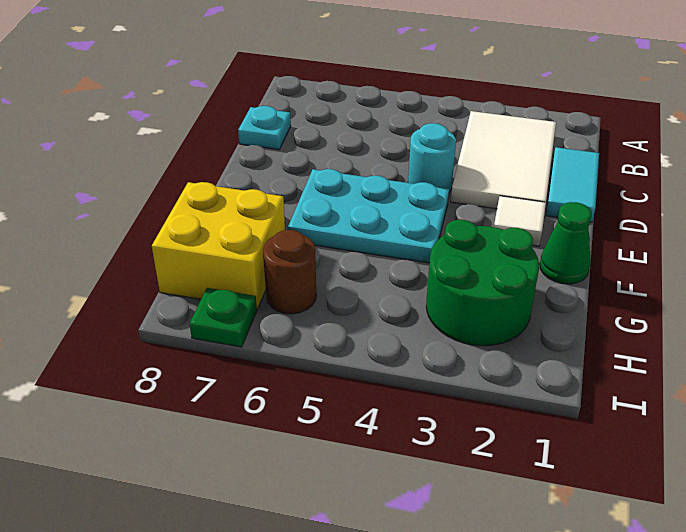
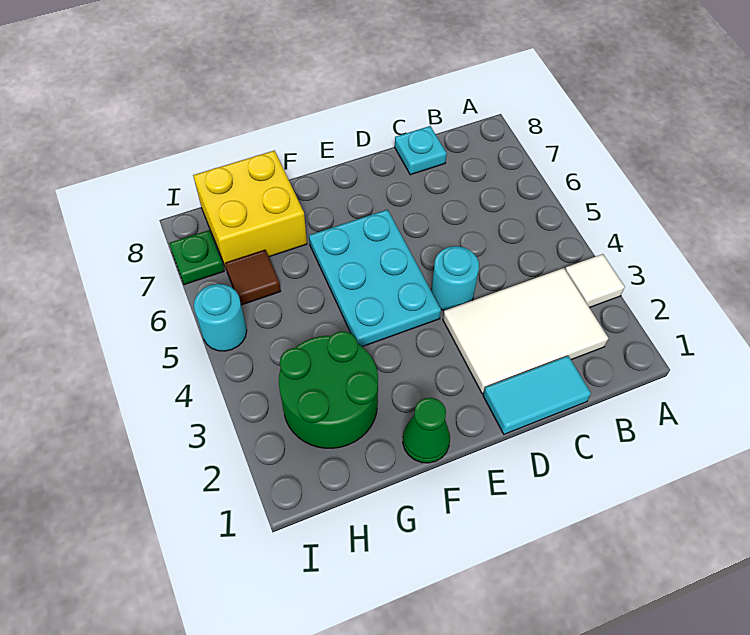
white 1x1 tile [494,196,546,246] -> white 1x1 tile moved to [565,254,625,308]
brown 1x1 round brick [263,230,316,314] -> brown 1x1 tile [225,250,281,305]
none -> cyan 1x1 round brick [194,284,247,351]

